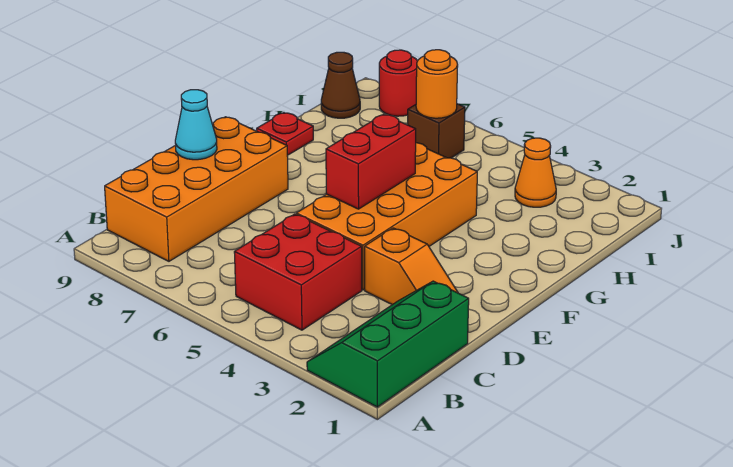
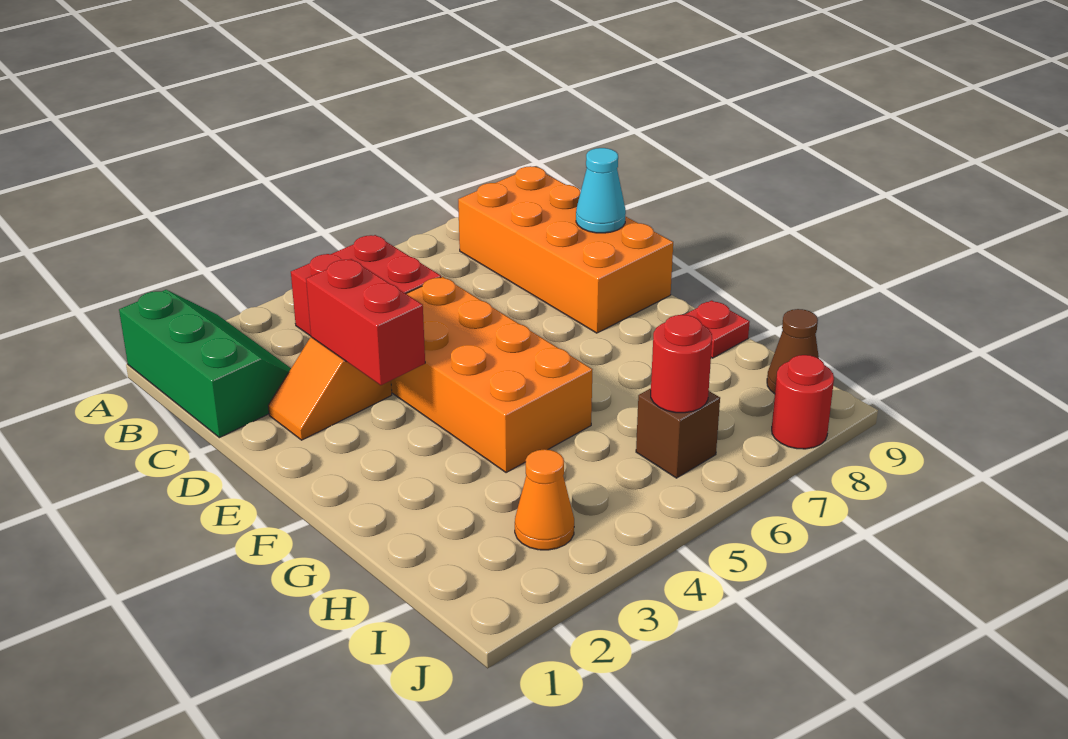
red 1x2 brick [326,114,416,209] -> red 1x2 brick moved to [306,259,425,385]
orange 1x1 round brick [416,50,458,118] -> red 1x1 round brick [651,315,712,413]

